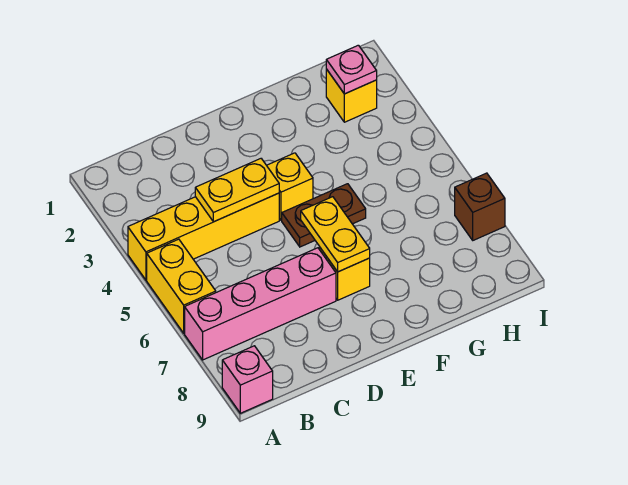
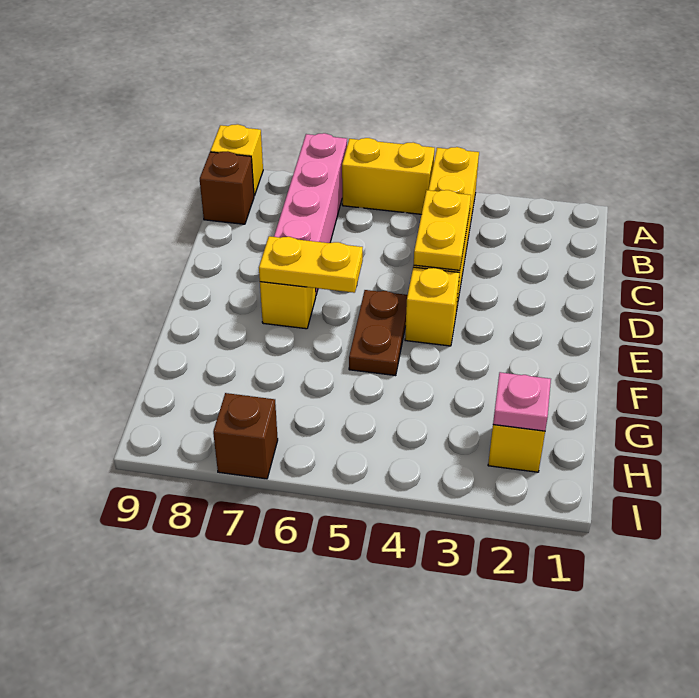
pink 1x1 brick [222,346,273,413] -> yellow 1x1 brick [210,124,263,196]
none -> brown 1x1 brick [200,151,254,224]

